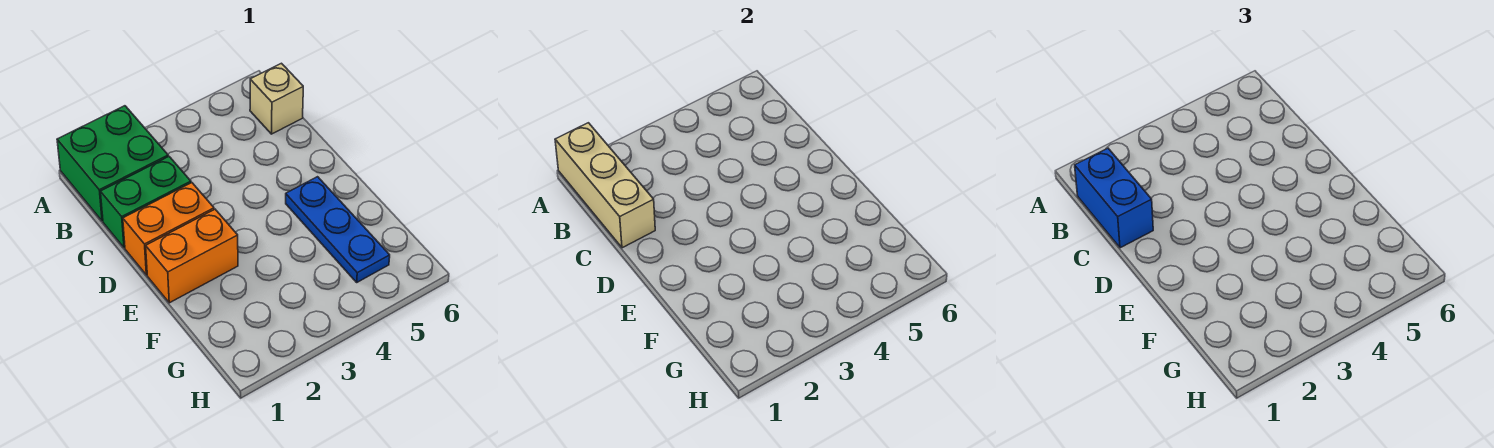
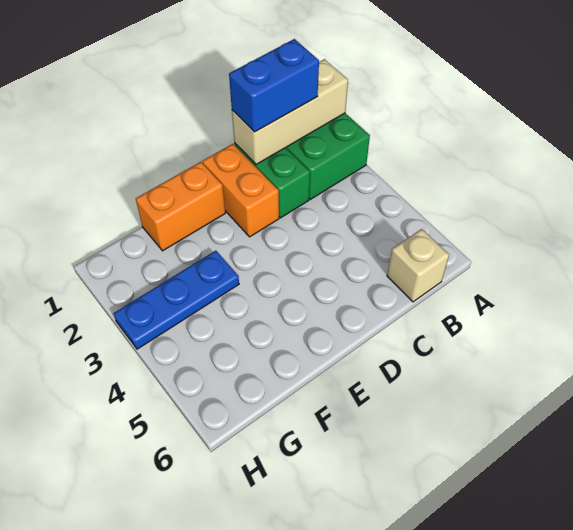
orange 1x2 brick [146,209,238,303] -> orange 1x2 brick turned to [136,162,225,251]
blue 1x3 plate [286,177,390,282] -> blue 1x3 plate moved to [113,251,239,349]

